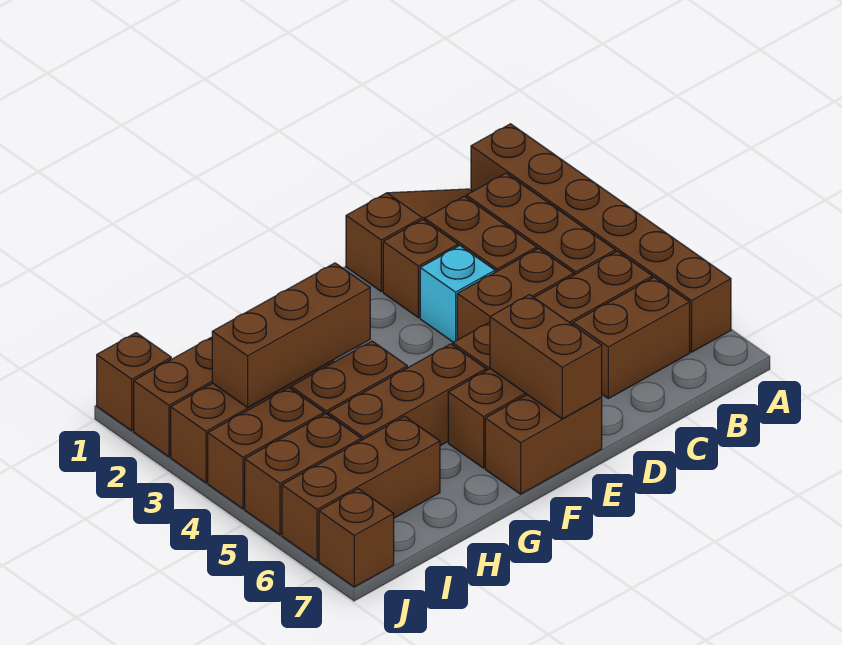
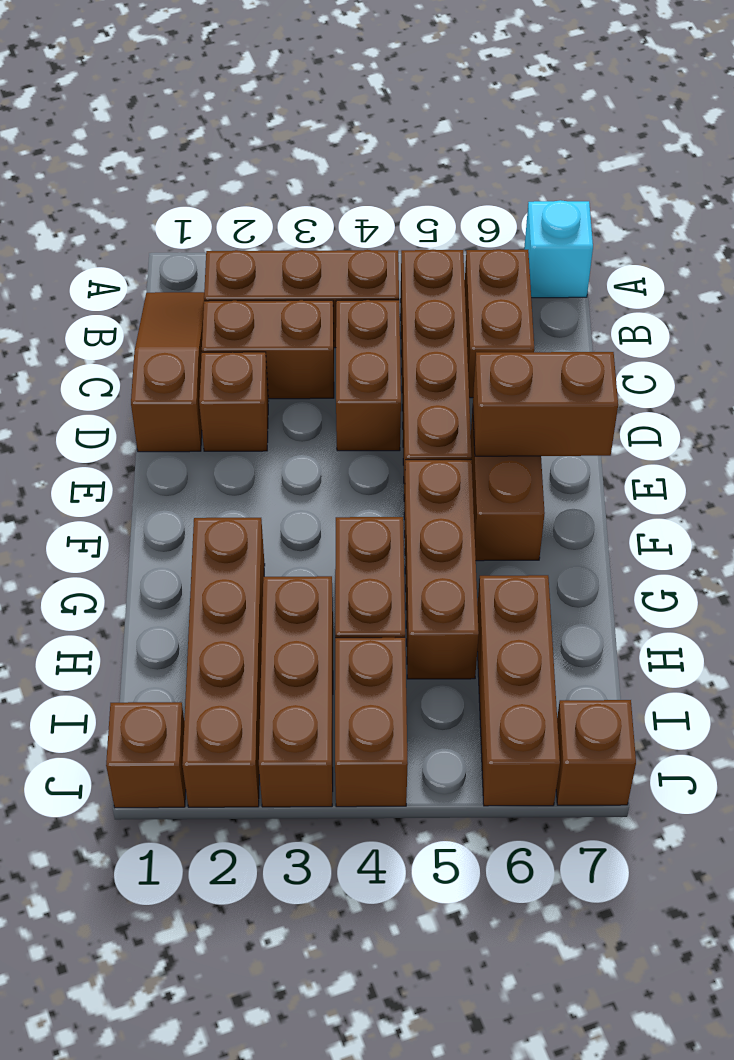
brown 1x6 brick [471,124,731,352] -> none
cyan 1x1 brick [420,246,495,342] -> cyan 1x1 brick moved to [524,200,593,298]
brown 1x2 brick [485,395,602,494] -> none
brown 1x3 brick [212,263,370,407] -> none
brown 1x2 brick [245,414,361,535] -> none

